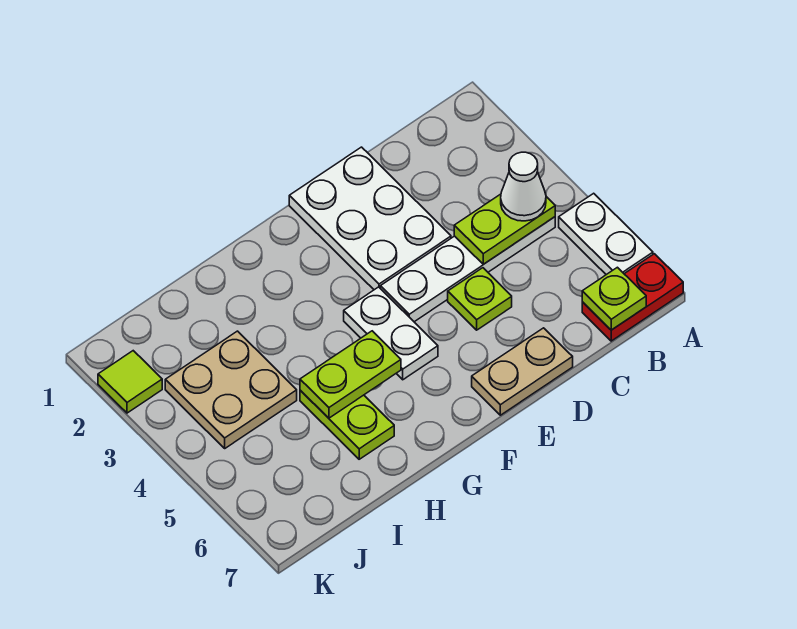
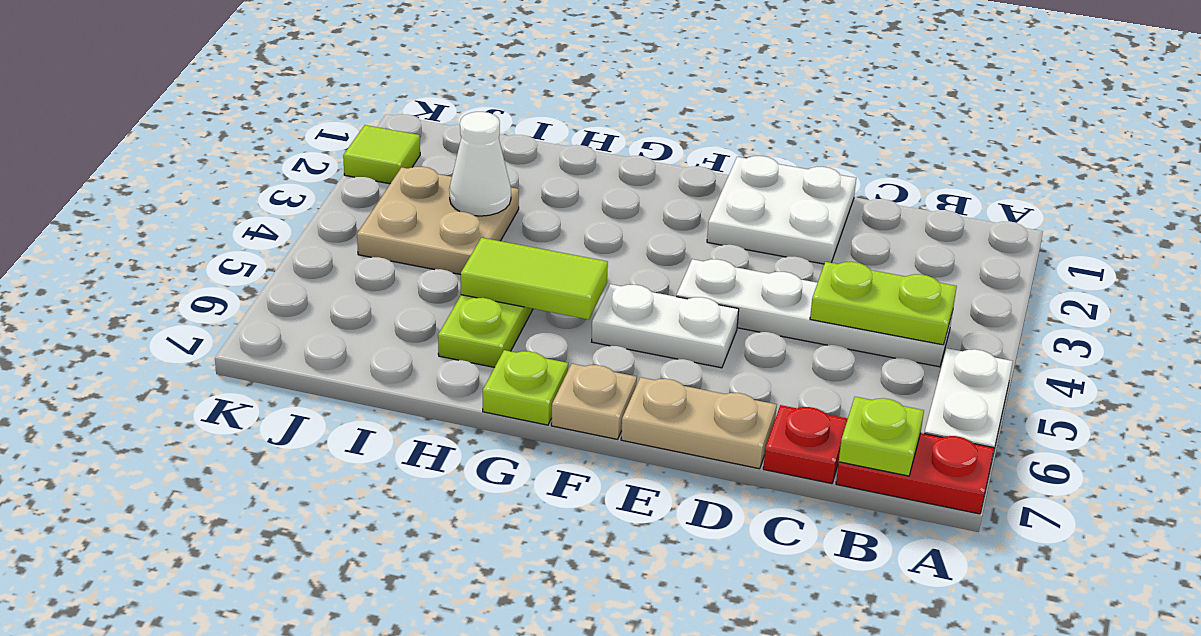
white 1x1 cone [501,152,546,221] -> white 1x1 cone moved to [449,112,511,216]
none -> red 1x1 plate [763,405,848,484]
white 2x3 plate [289,147,451,290] -> white 2x2 plate [707,156,856,264]
lime 1x1 plate [448,268,512,330] -> lime 1x1 plate moved to [483,350,568,425]
white 1x2 plate [344,287,438,380] -> white 1x2 plate turned to [592,284,739,368]
none -> tan 1x1 plate [551,364,637,439]
lime 1x2 plate [300,331,401,418] -> lime 1x2 tile [461,238,608,320]

